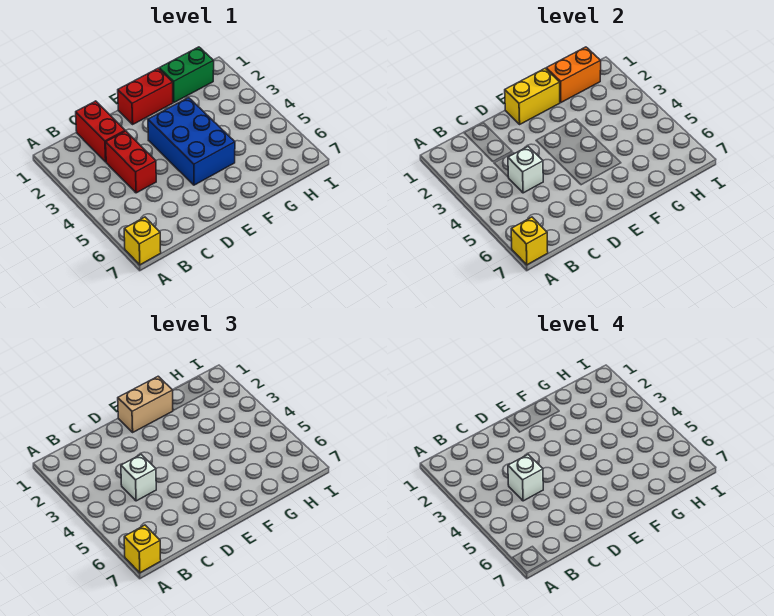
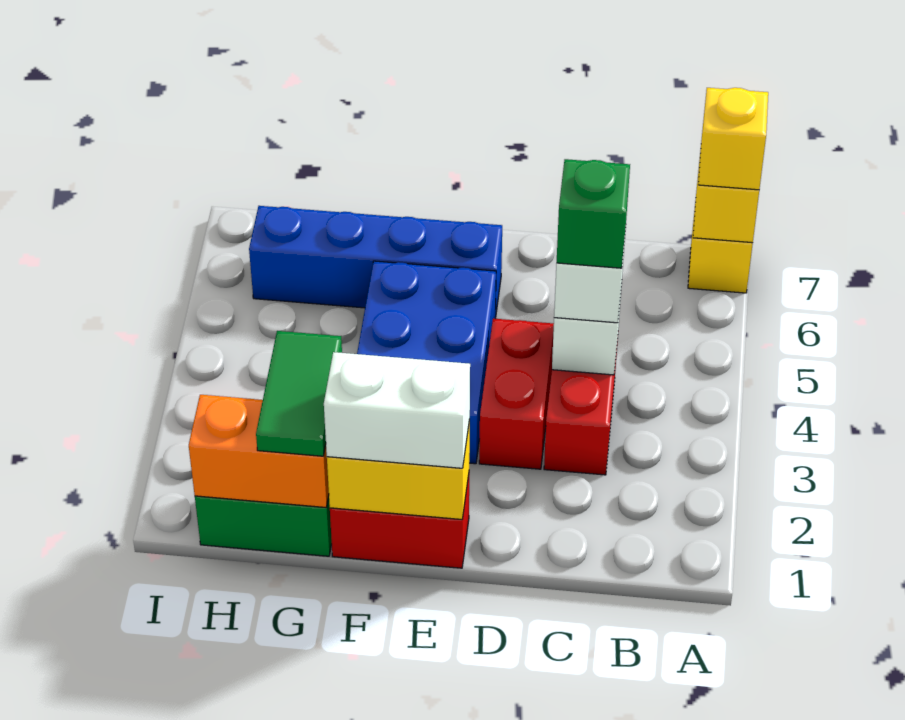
red 1x2 brick [76,101,125,162] -> red 1x2 brick moved to [479,318,554,469]
white 1x1 brick [508,455,543,501] -> green 1x1 brick [557,159,630,268]
tan 1x2 brick [118,376,173,432] -> white 1x2 brick [324,352,470,468]
none -> blue 1x4 brick [249,206,502,318]
none -> green 1x2 tile [256,331,342,456]

